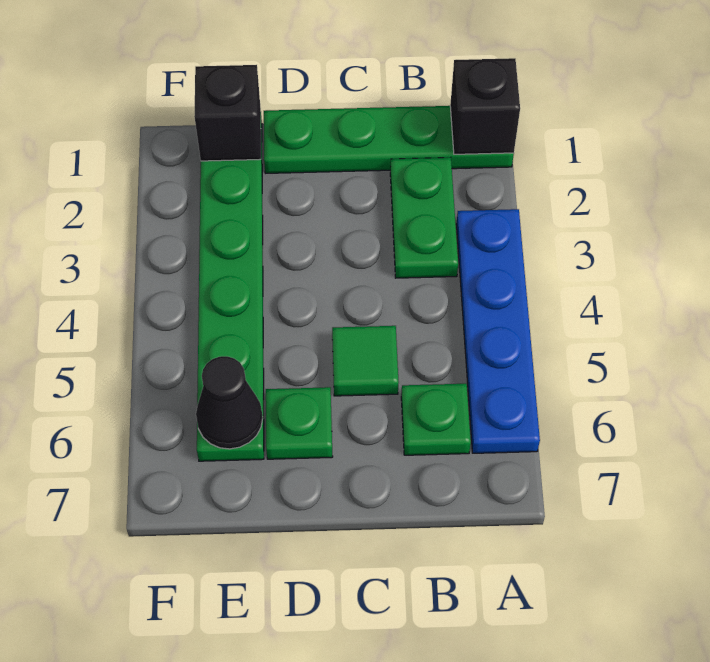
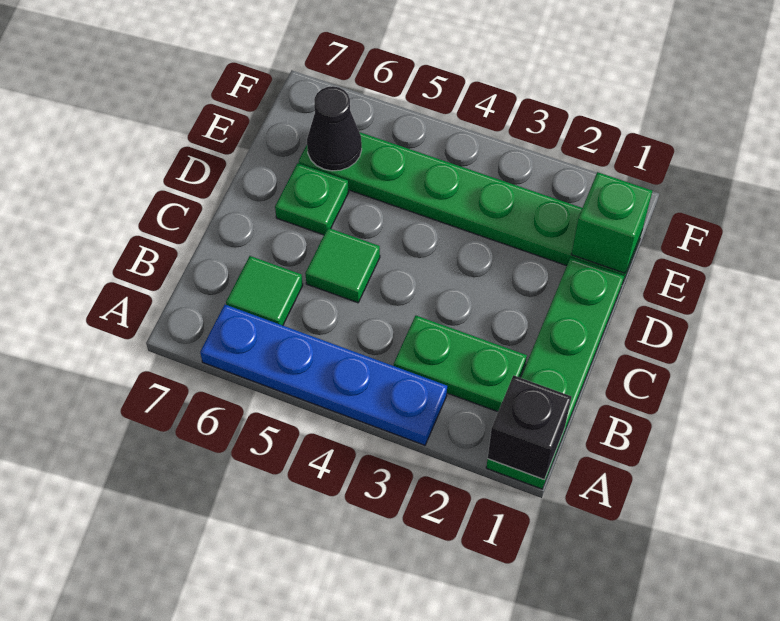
green 1x1 plate [401,384,471,455] -> green 1x1 tile [226,256,303,325]
black 1x1 brick [194,65,261,161] -> green 1x1 brick [571,172,652,273]

